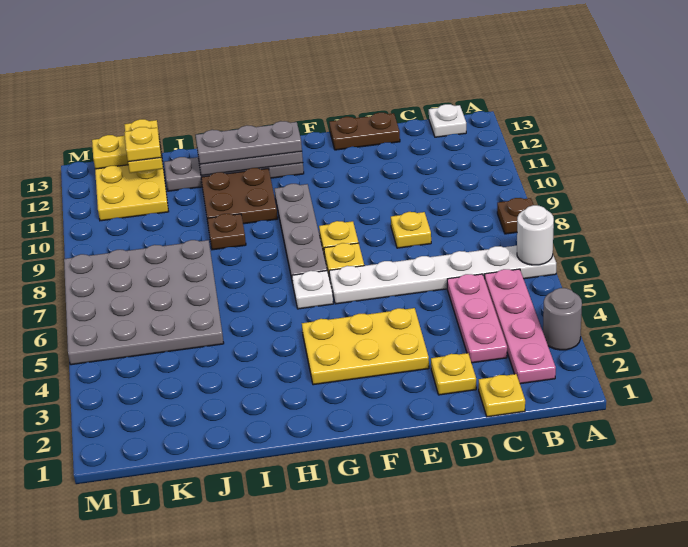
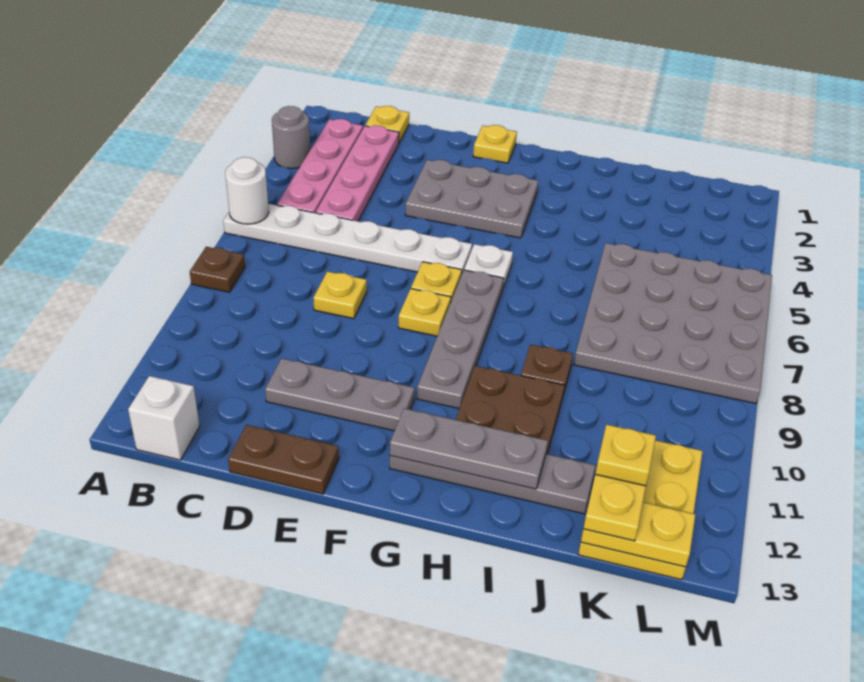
white 1x1 plate [429,104,466,137] -> white 1x1 brick [128,376,200,460]
pink 1x3 plate [447,274,507,363] -> pink 1x4 plate [316,125,399,221]
yellow 1x1 plate [431,353,476,395] -> yellow 1x1 plate moved to [473,125,517,163]
yellow 2x3 plate [302,308,429,385] -> grey 2x3 plate [405,160,538,238]
grey 1x3 plate [196,121,302,164] -> grey 1x3 plate moved to [265,358,415,431]

